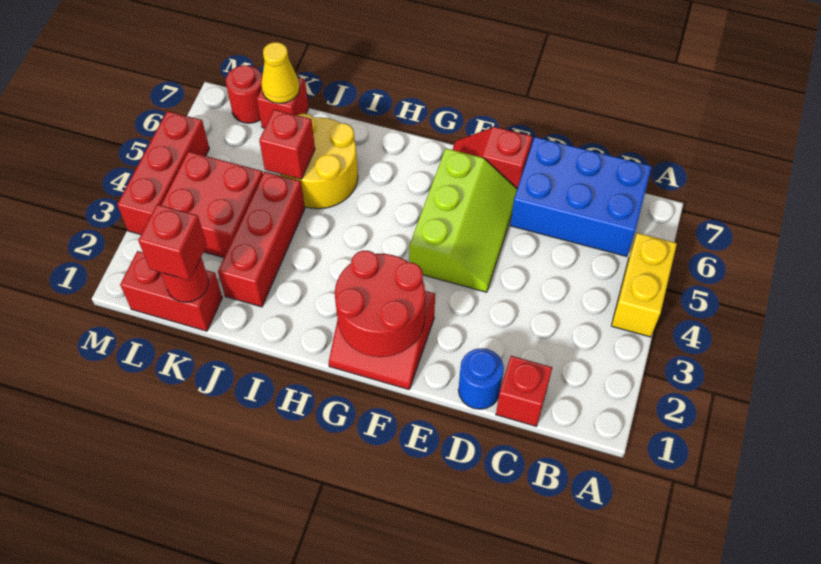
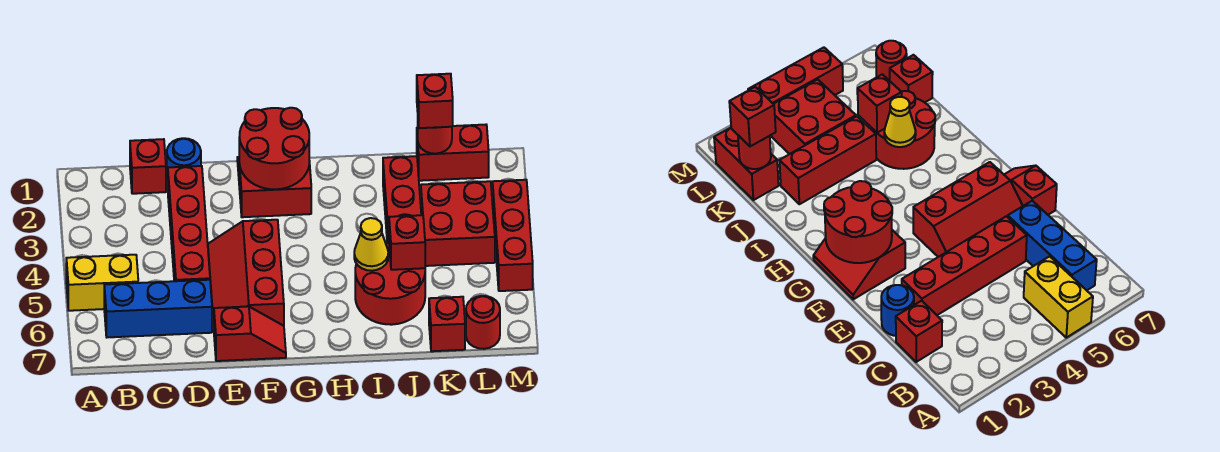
yellow 1x2 brick [611,233,677,337] -> yellow 1x2 brick turned to [66,255,138,311]
blue 2x3 brick [510,137,652,256] -> blue 1x3 brick [104,280,212,337]
none -> red 1x4 brick [168,166,210,281]
lime 2x3 slope [409,148,517,292] -> red 2x3 slope [208,220,284,327]
yellow 2x2 round brick [280,114,358,209] -> red 2x2 round brick [355,243,425,325]
yellow 1x1 cone [261,42,300,103] -> yellow 1x1 cone moved to [354,218,388,271]

